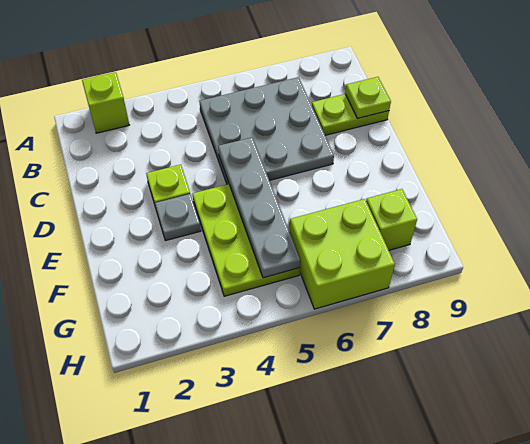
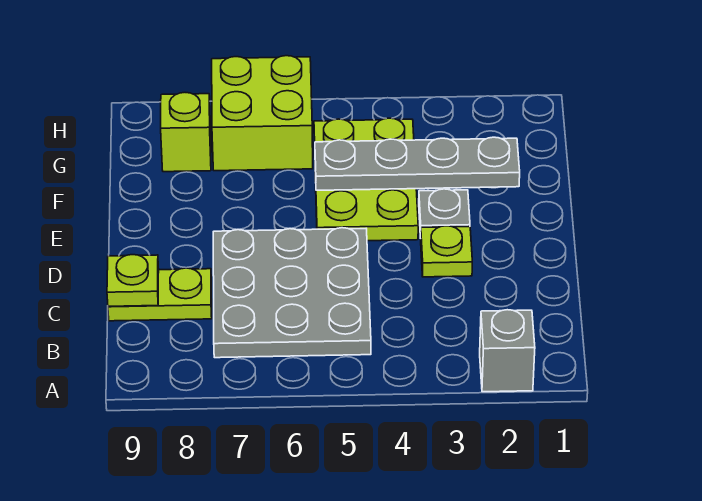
lime 1x1 brick [82,72,129,133] -> grey 1x1 brick [480,310,535,392]
grey 1x4 plate [218,137,300,278] -> grey 1x4 plate turned to [315,137,520,190]

